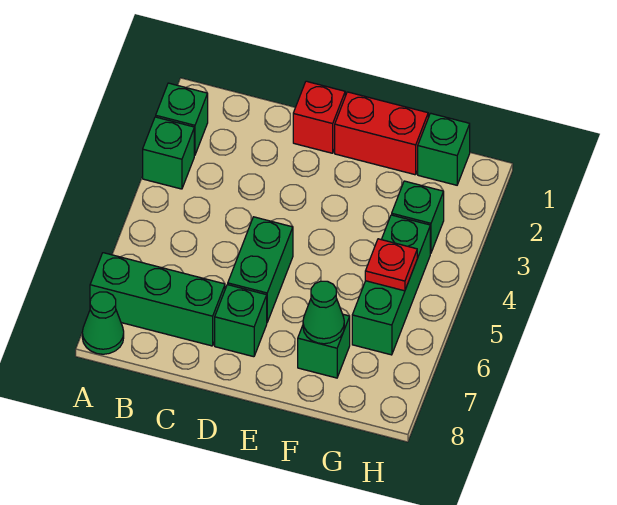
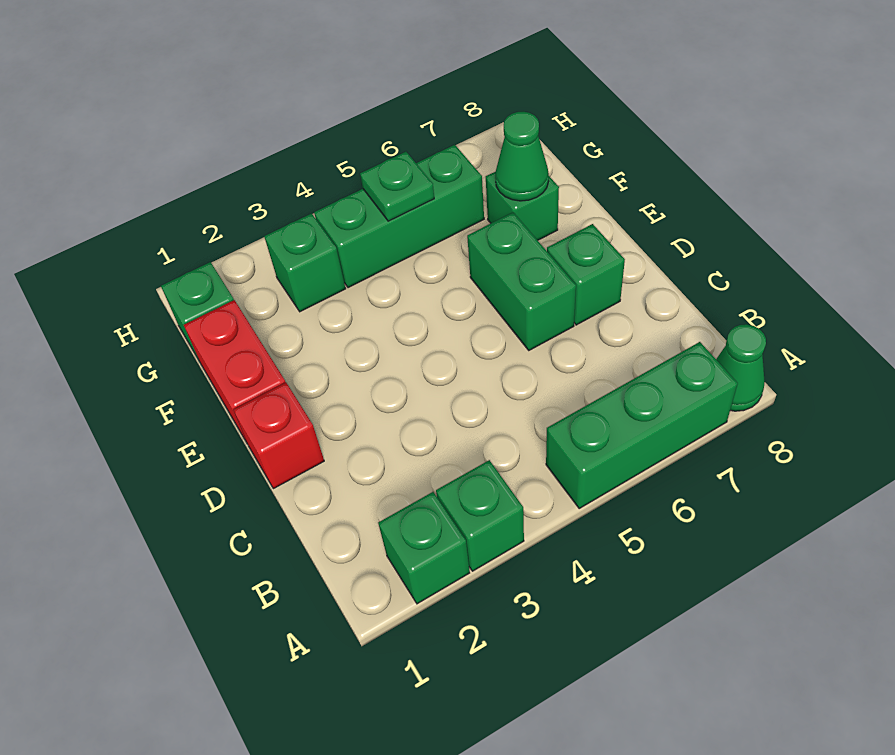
green 1x3 brick [90,253,225,346] -> green 1x3 brick turned to [546,342,738,508]
green 1x2 brick [228,217,293,322] -> green 1x2 brick turned to [467,213,576,350]
red 1x1 plate [365,239,417,291] -> green 1x1 plate [360,152,434,221]

